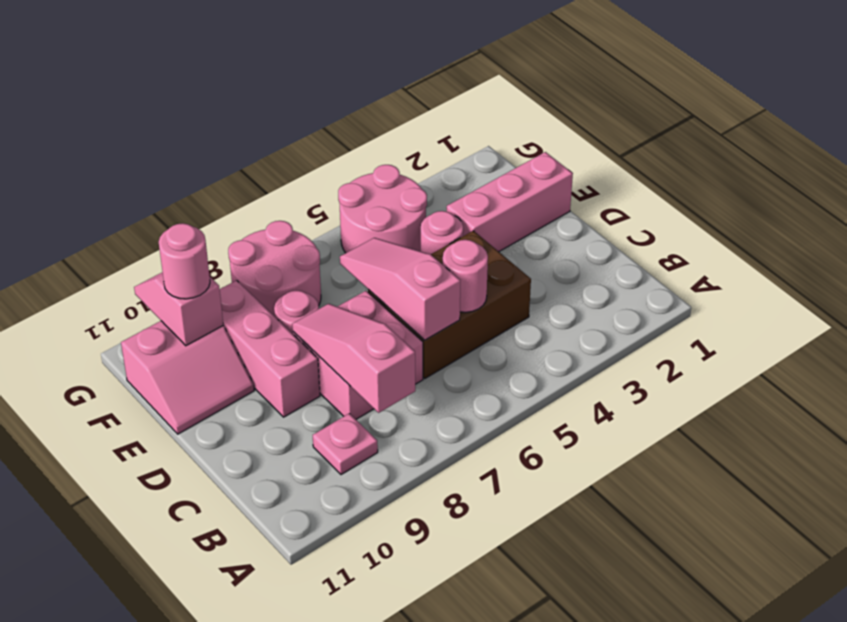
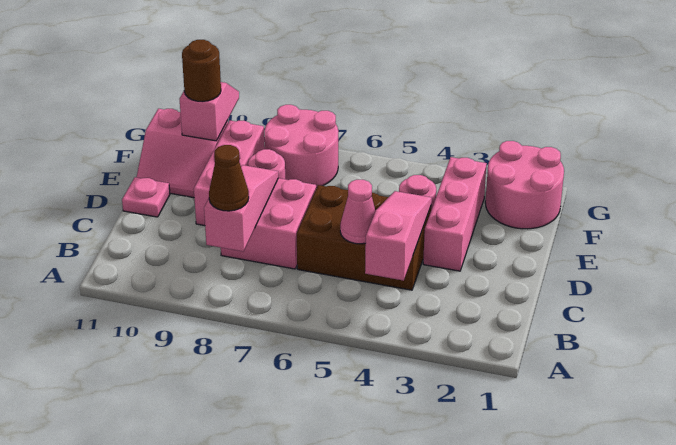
none -> brown 1x1 cone [209,145,249,211]
pink 1x1 plate [313,413,378,475] -> pink 1x1 plate moved to [122,177,170,217]
pink 1x1 round brick [443,240,488,312] -> pink 1x1 cone [340,180,376,244]
pink 1x3 slope [340,238,460,340] -> pink 1x3 slope moved to [365,191,432,281]
pink 1x3 brick [447,152,573,252] -> pink 1x3 brick turned to [423,157,487,271]
pink 2x2 round brick [338,165,427,253] -> pink 2x2 round brick moved to [485,141,564,229]
pink 1x1 round brick [159,223,210,299] -> brown 1x1 round brick [182,40,221,101]

